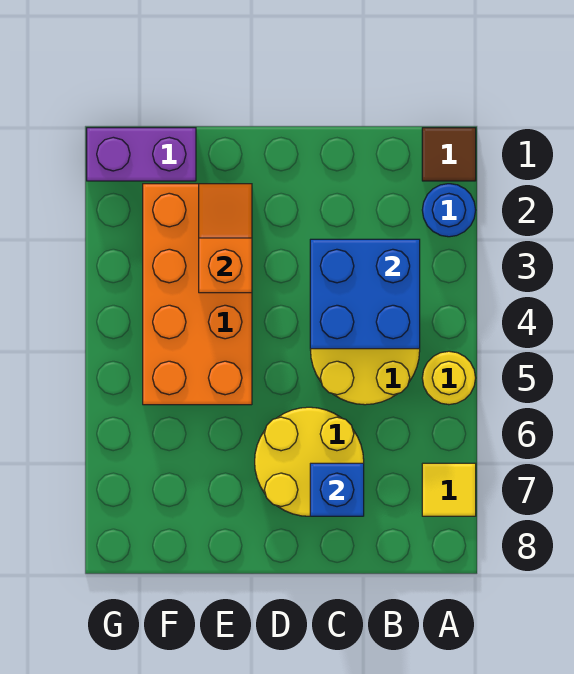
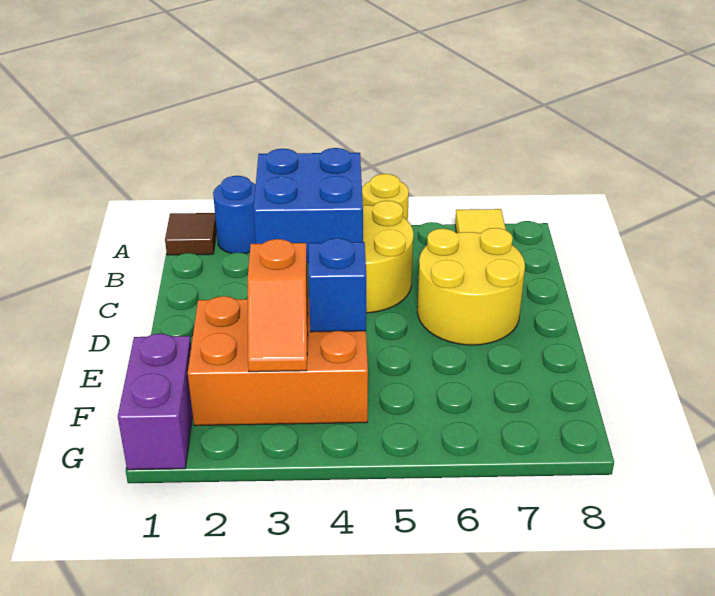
blue 1x1 brick [310,463,364,516] -> blue 1x1 brick moved to [309,238,366,332]
orange 2x4 brick [143,184,252,405] -> orange 2x3 brick [188,296,368,426]
orange 1x2 slope [199,184,252,293] -> orange 1x2 slope turned to [248,239,308,372]

